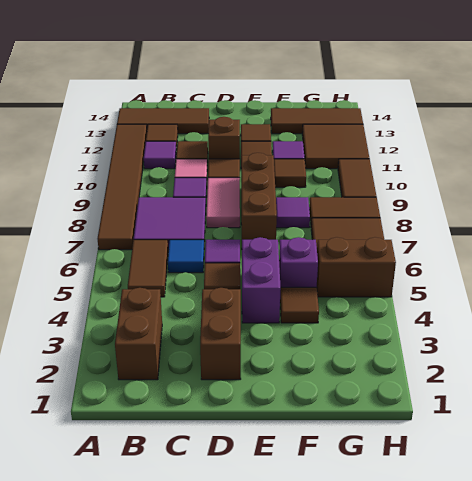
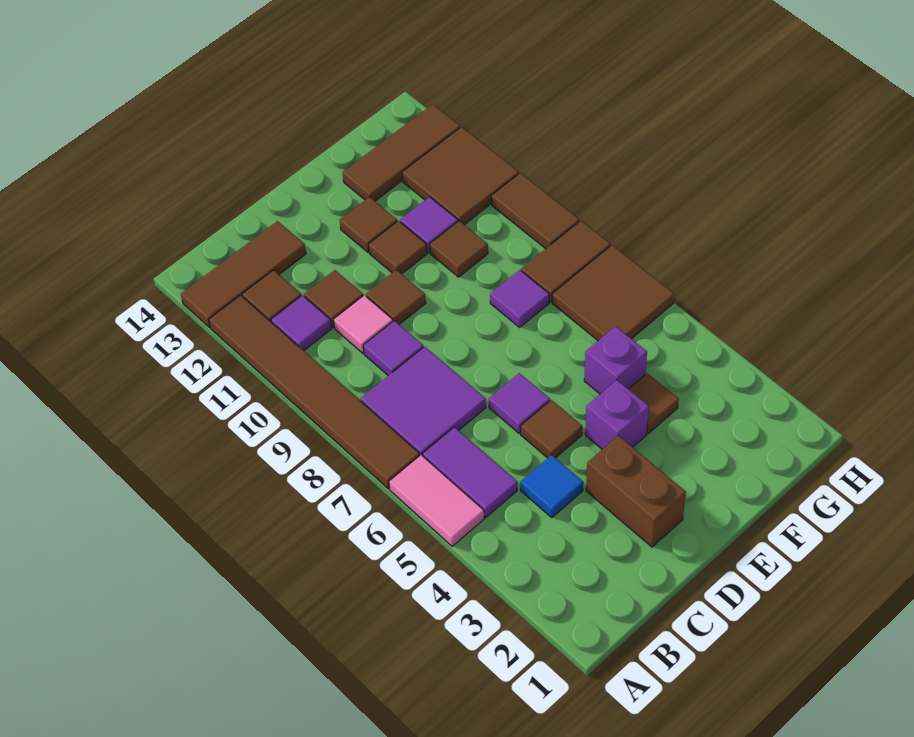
brown 1x2 brick [115,288,162,380] -> none
brown 1x2 tile [128,240,168,297] -> purple 1x2 tile [423,427,517,517]
blue 1x1 tile [168,240,204,273] -> blue 1x1 tile moved to [520,455,583,518]
pink 1x2 tile [206,178,240,228] -> pink 1x2 tile moved to [389,455,484,546]
brown 1x1 brick [208,117,240,159] -> none
purple 1x2 brick [242,237,281,323] -> purple 1x1 brick [585,380,649,449]
brown 1x3 brick [241,153,277,240] -> none
brown 1x2 brick [317,237,396,297] -> none

